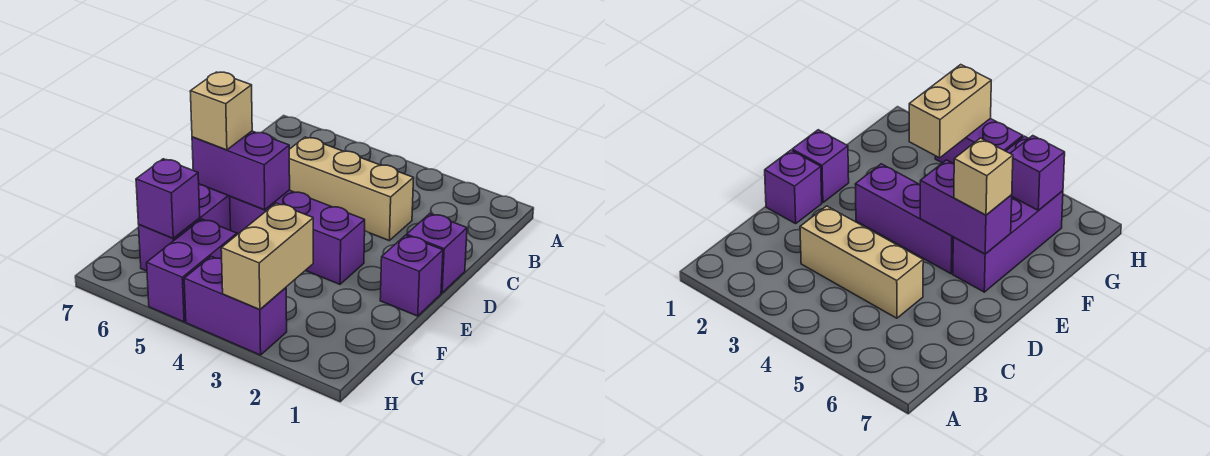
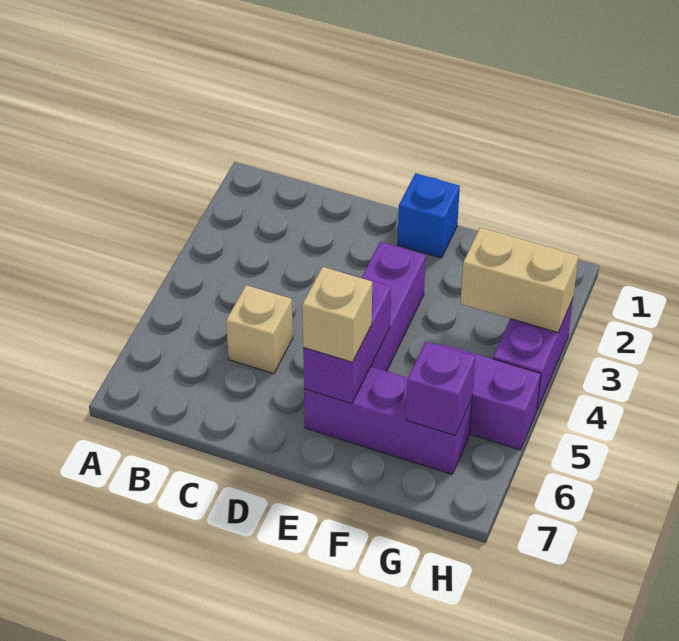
tan 1x3 brick [289,137,414,240] -> tan 1x1 brick [226,285,293,374]
purple 1x1 brick [407,214,467,293] -> none
purple 1x1 brick [380,235,443,316] -> blue 1x1 brick [398,173,460,258]

